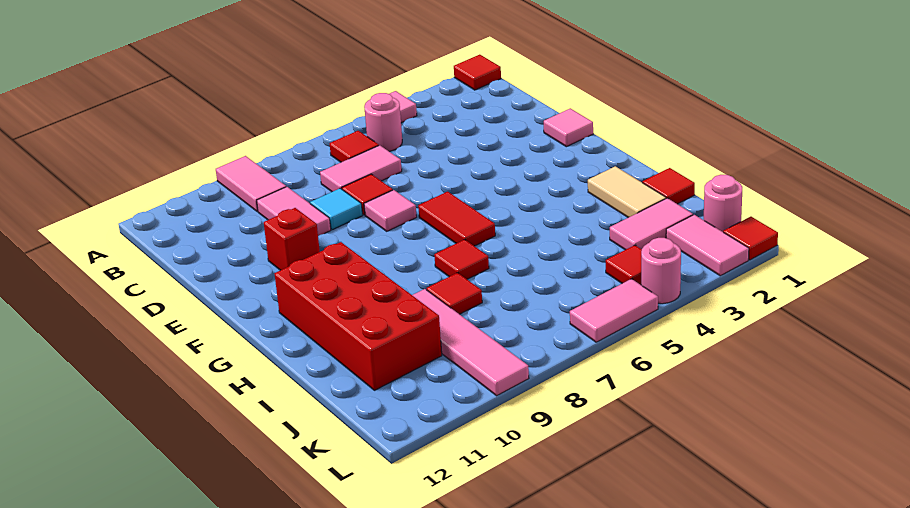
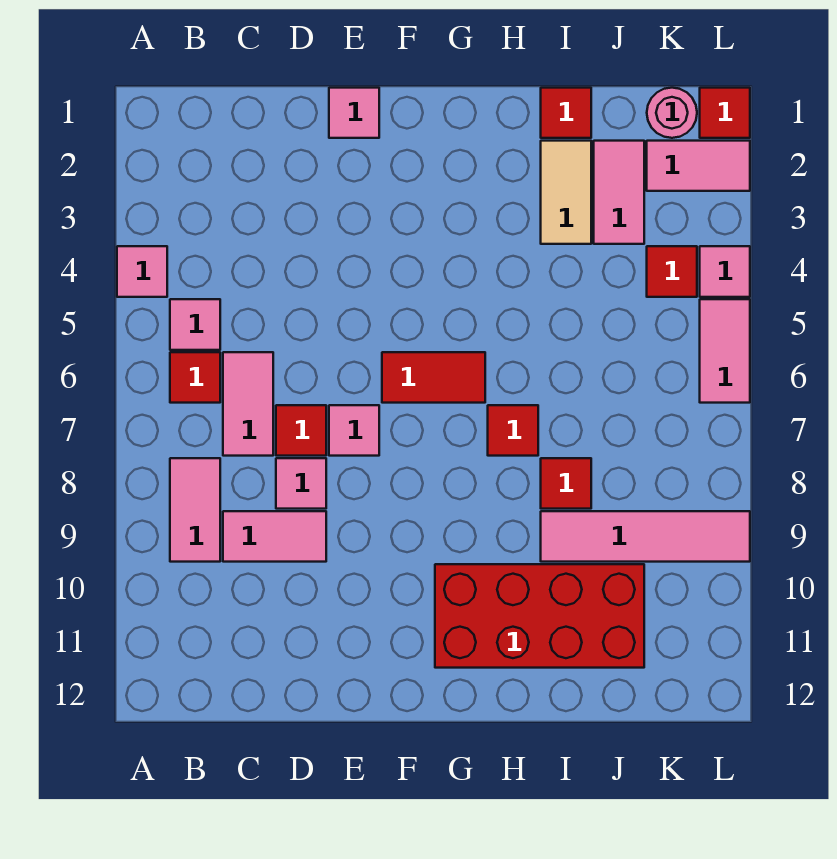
red 1x1 tile [454,55,501,90] -> none
pink 1x2 tile [216,156,286,212] -> pink 1x2 tile turned to [170,458,220,562]
pink 1x1 round brick [364,93,402,151] -> pink 1x1 tile [170,299,220,350]
cyan 1x1 tile [310,188,363,230] -> pink 1x1 tile [276,458,326,509]
red 1x1 brick [264,208,320,270] -> none
tan 1x2 tile [588,166,666,218] -> tan 1x2 tile turned to [541,141,591,244]
pink 1x1 round brick [641,238,681,304] -> pink 1x1 tile [700,246,750,297]

